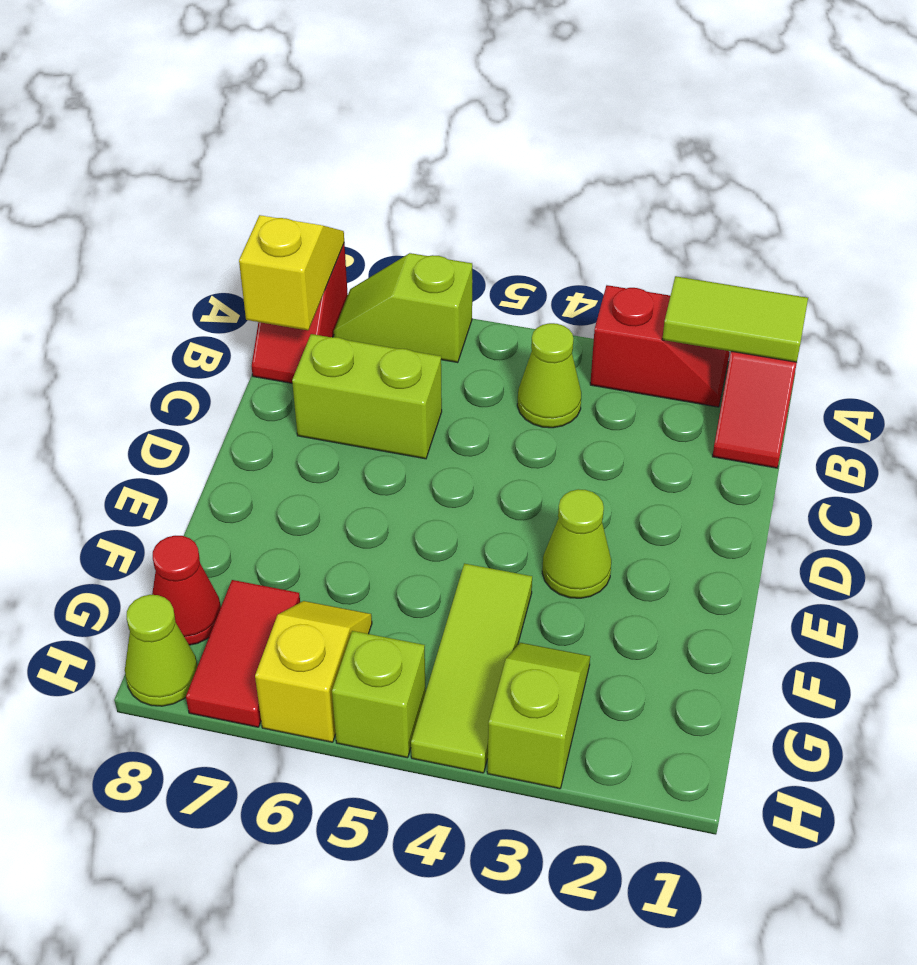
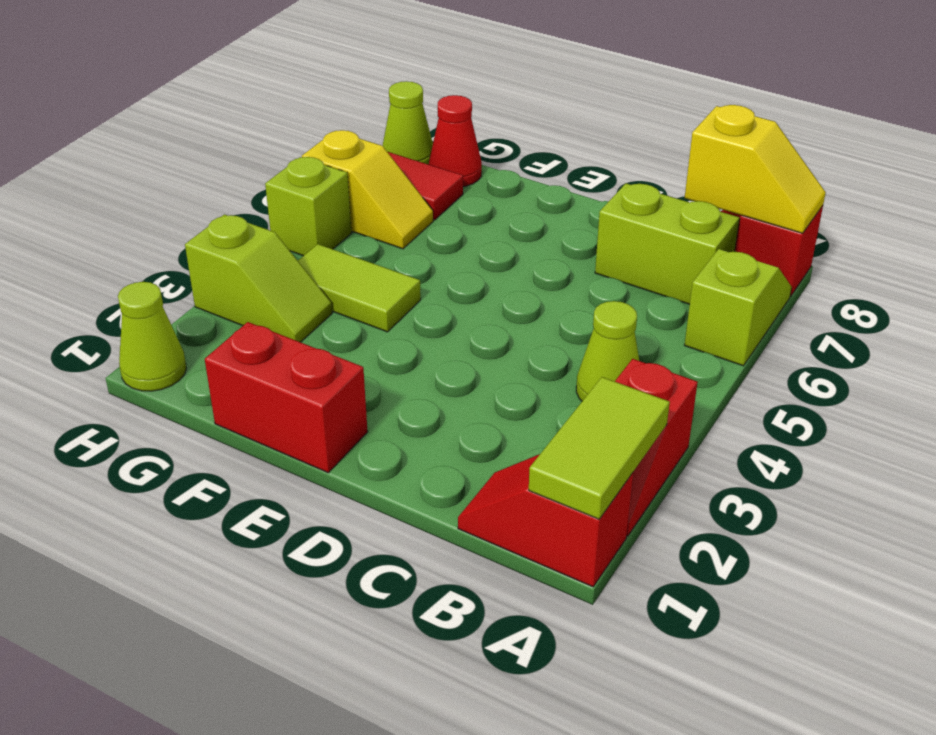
lime 1x2 brick [292,334,442,459] -> lime 1x2 brick turned to [595,183,740,304]
none -> red 1x2 brick [205,322,368,473]
lime 1x1 cone [542,489,611,598] -> lime 1x1 cone moved to [118,282,187,391]
lime 1x3 tile [411,564,532,773] -> lime 1x2 tile [298,244,421,332]

